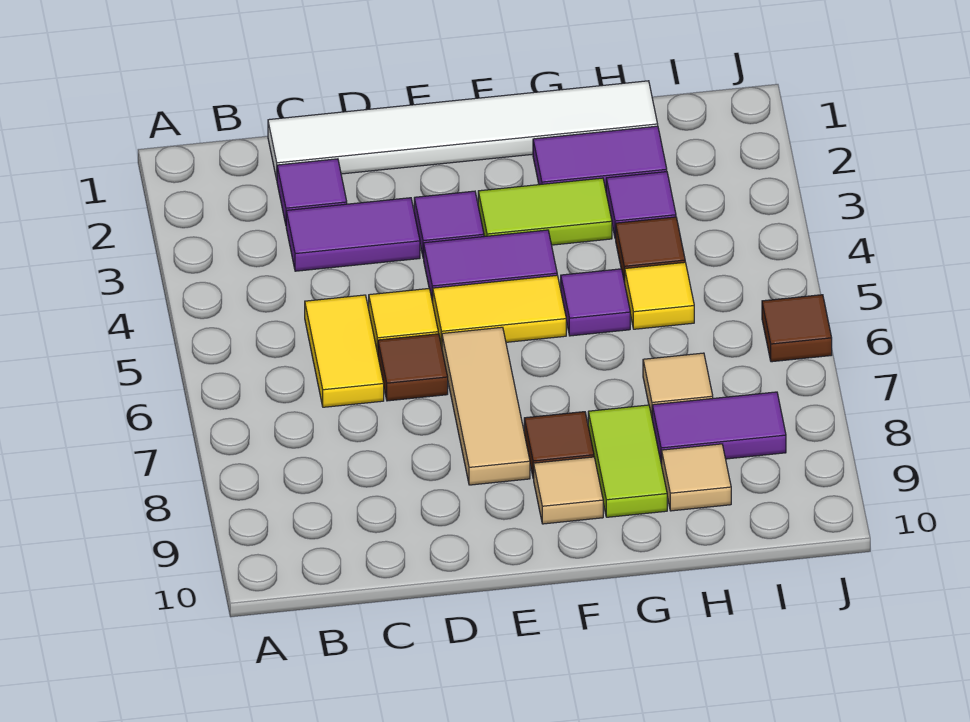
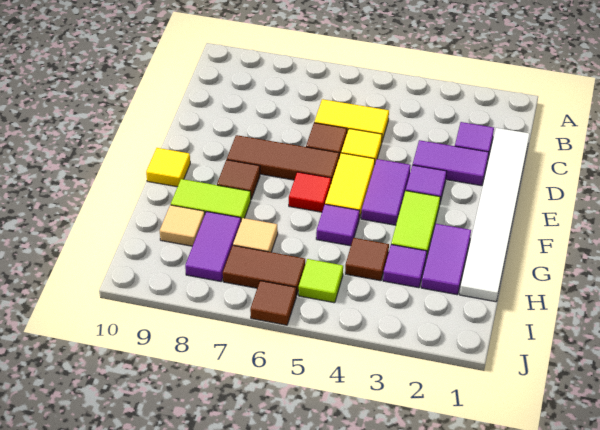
purple 1x2 tile [286,198,420,271] -> purple 1x2 tile turned to [413,140,489,186]
tan 1x3 tile [442,327,530,485] -> brown 1x3 tile [227,135,339,182]
none -> red 1x1 tile [289,172,331,212]
tan 1x1 tile [534,457,603,524] -> none
yellow 1x1 tile [625,262,694,329] -> yellow 1x1 tile moved to [146,148,190,187]
none -> lime 1x1 tile [299,259,343,303]
none -> brown 1x2 tile [223,245,305,295]

